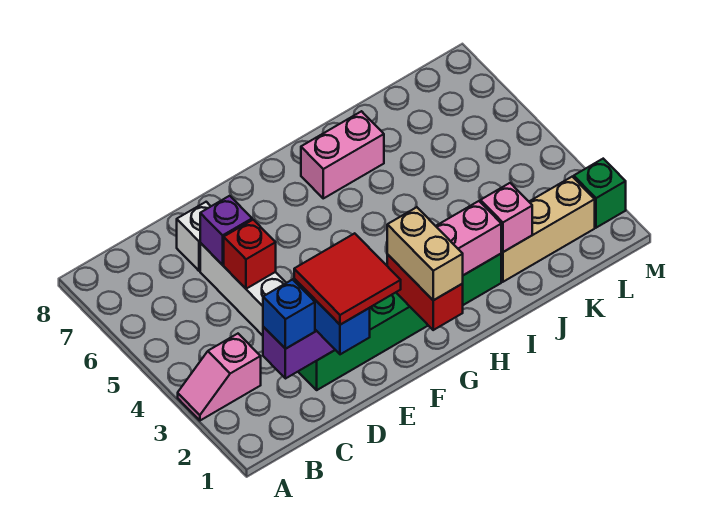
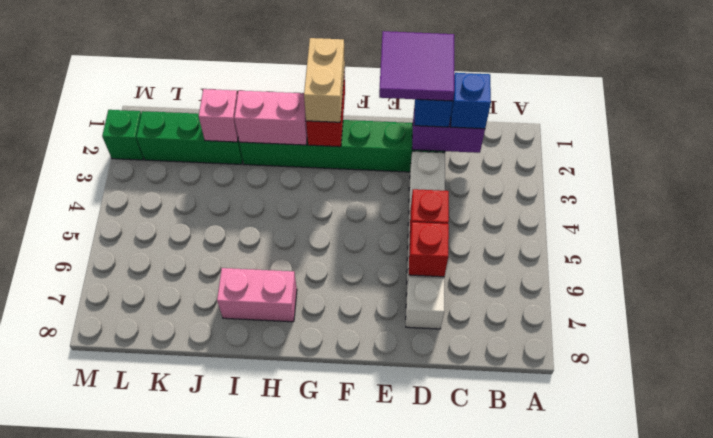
pink 1x2 slope [178,334,261,420] -> none
red 2x2 tile [294,233,401,325] -> purple 2x2 tile [379,31,454,101]
purple 1x1 brick [200,196,252,265] -> red 1x1 brick [409,222,449,277]
tan 1x3 brick [501,177,595,282] -> green 1x3 brick [136,111,243,164]

